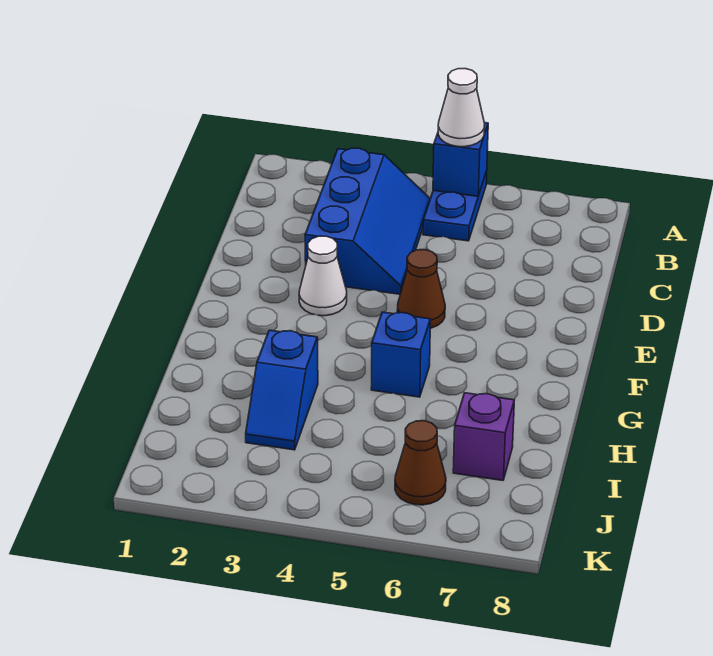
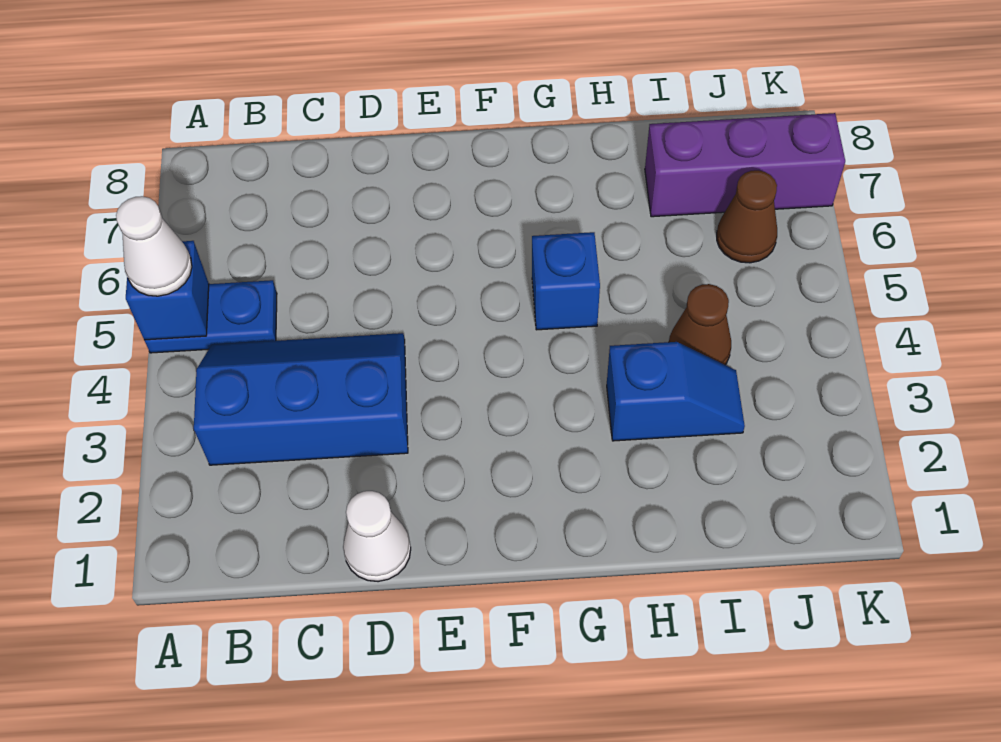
white 1x1 cone [299,236,347,316] -> white 1x1 cone moved to [343,491,411,582]
brown 1x1 cone [397,250,445,328] -> brown 1x1 cone moved to [669,284,731,365]
purple 1x1 brick [453,393,514,480] -> purple 1x3 brick [645,113,845,217]

